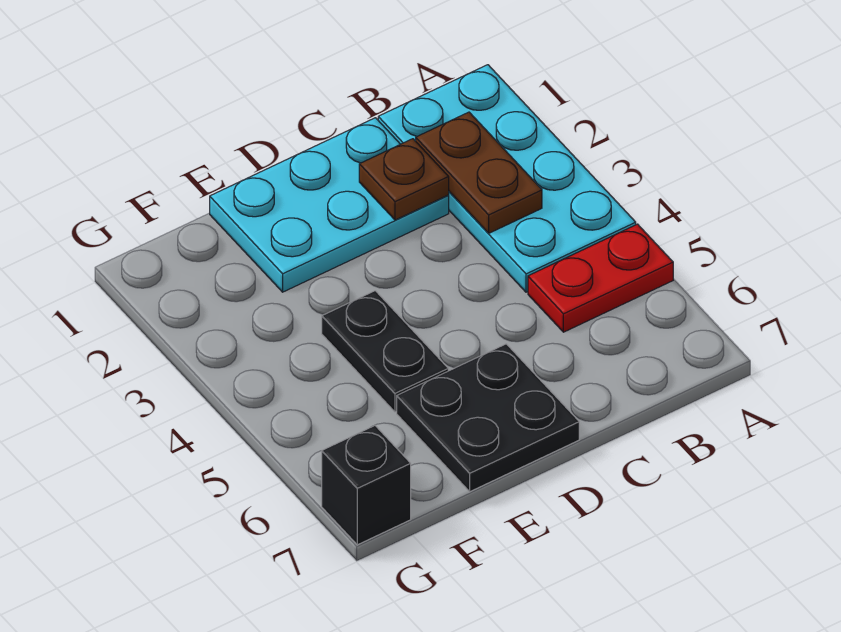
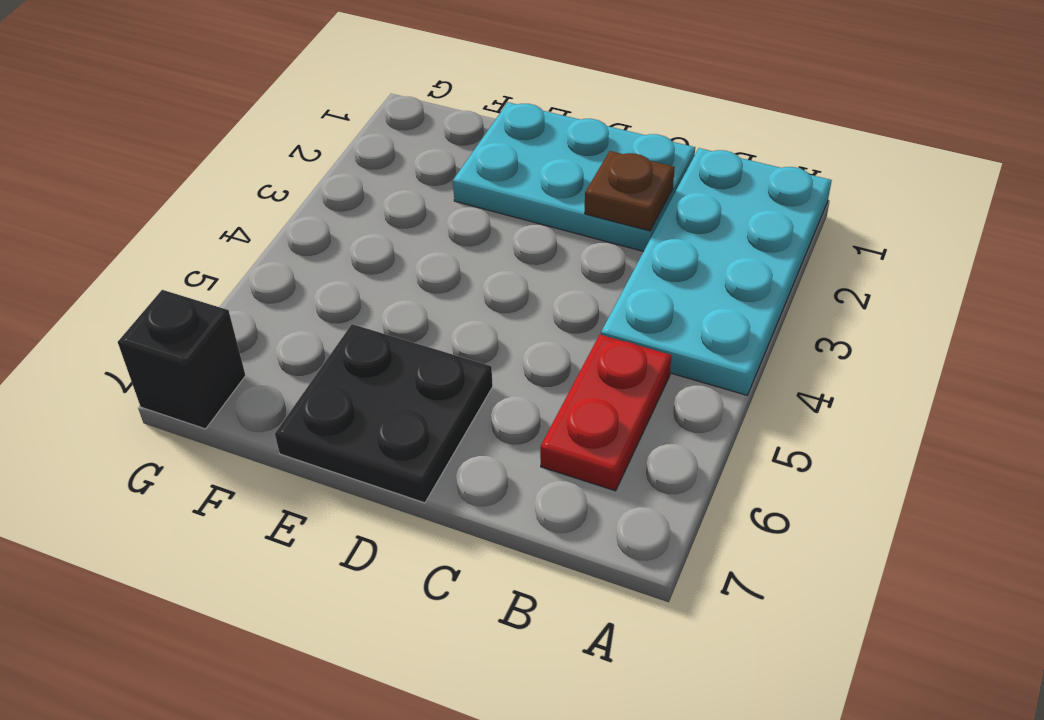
red 1x2 plate [528,224,673,332] -> red 1x2 plate turned to [540,335,671,491]
brown 1x2 plate [416,112,542,233] -> none
black 1x2 plate [322,291,448,412] -> none

